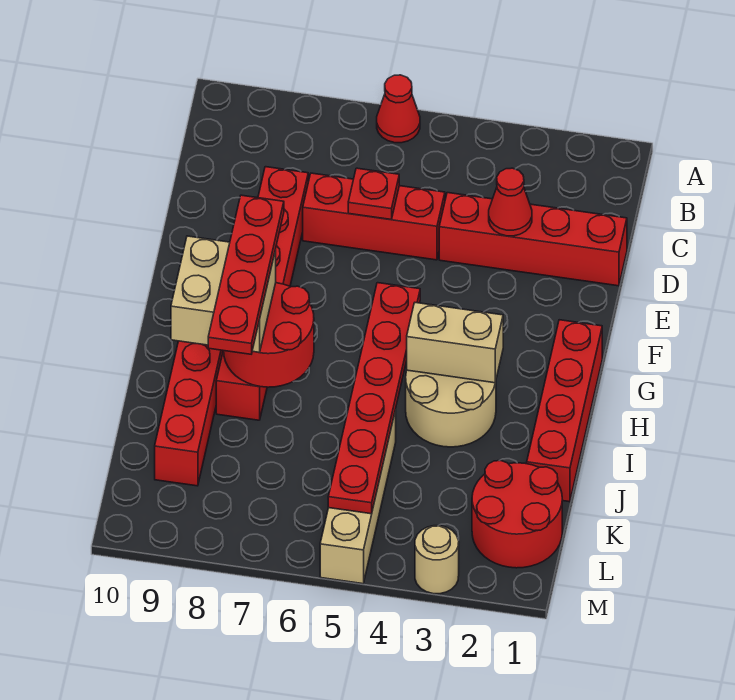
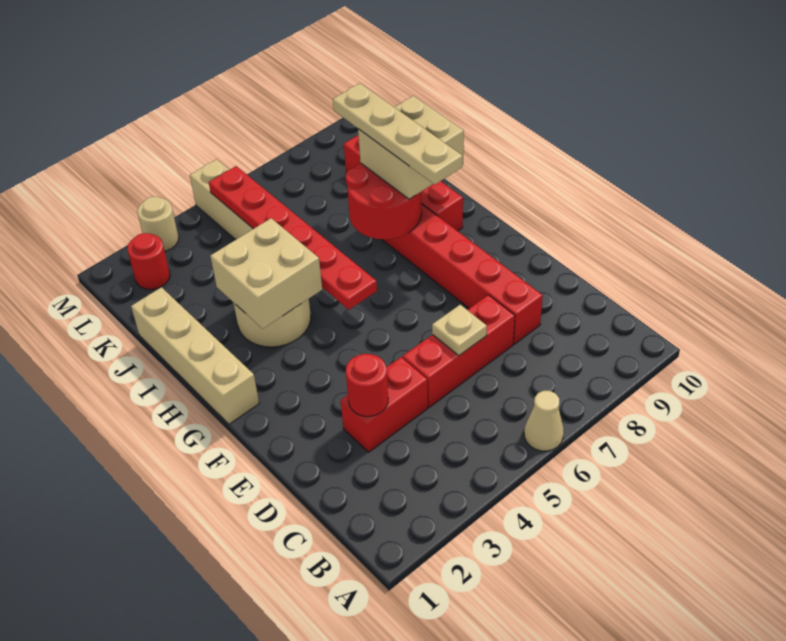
red 1x1 cone [377,75,420,143] -> tan 1x1 cone [524,391,564,451]
red 1x4 brick [439,193,627,286] -> red 1x2 brick [341,357,428,452]
red 1x1 cone [489,168,532,236] -> red 1x1 round brick [346,354,388,416]
red 1x1 plate [348,168,399,219] -> tan 1x1 plate [432,305,487,356]
red 1x4 brick [527,320,602,502] -> tan 1x4 brick [131,287,259,424]
red 1x4 plate [208,195,284,354] -> tan 1x4 plate [333,83,463,185]
tan 1x2 brick [407,303,503,383] -> tan 2x2 brick [210,218,322,329]
red 2x2 round brick [472,461,562,568] -> red 1x1 round brick [127,233,170,289]

